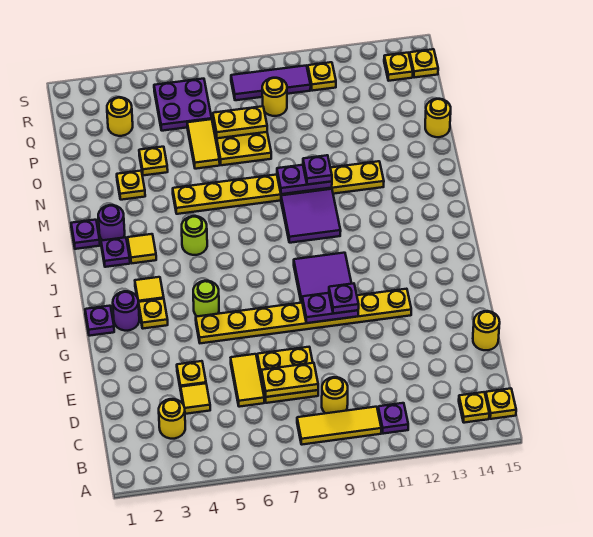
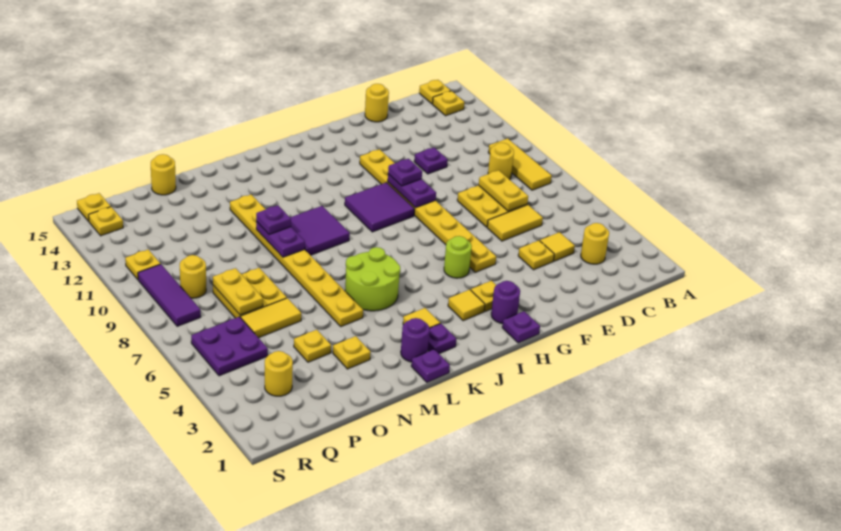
purple 1x1 plate [378,403,408,434] -> purple 1x1 plate moved to [414,148,448,174]
lime 1x1 round brick [182,216,207,255] -> lime 2x2 round brick [345,247,400,311]

